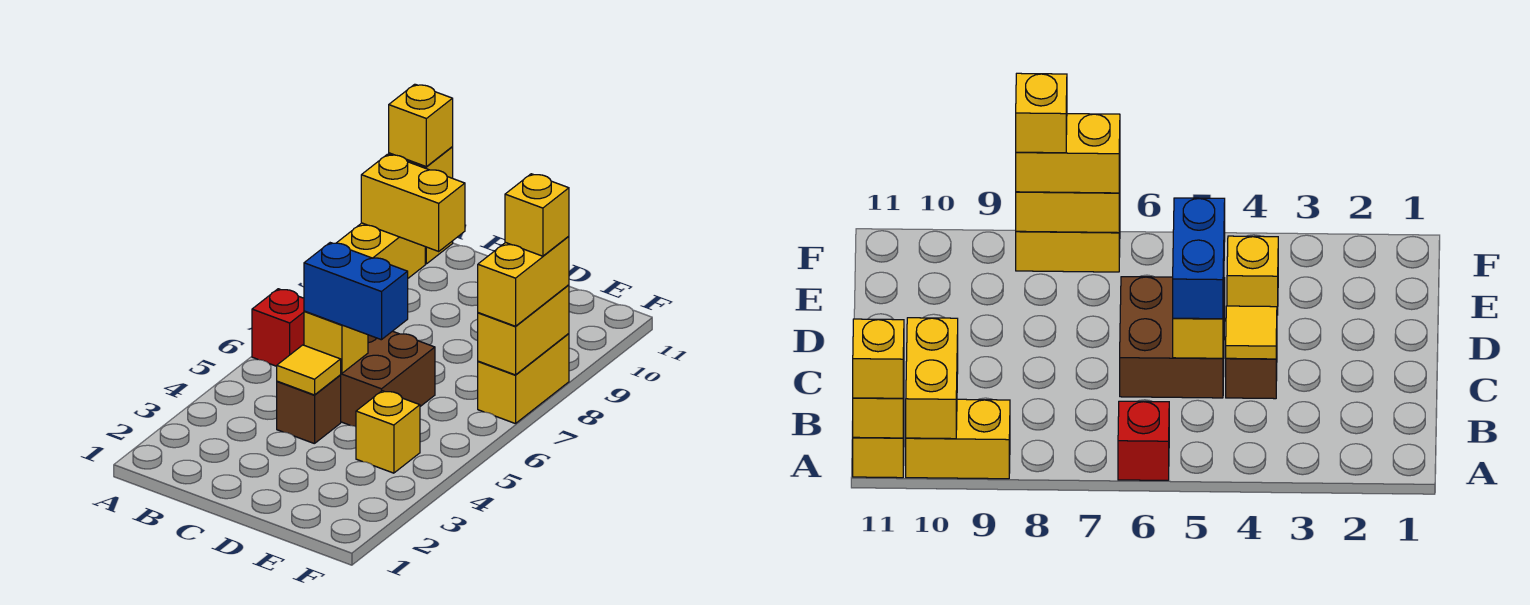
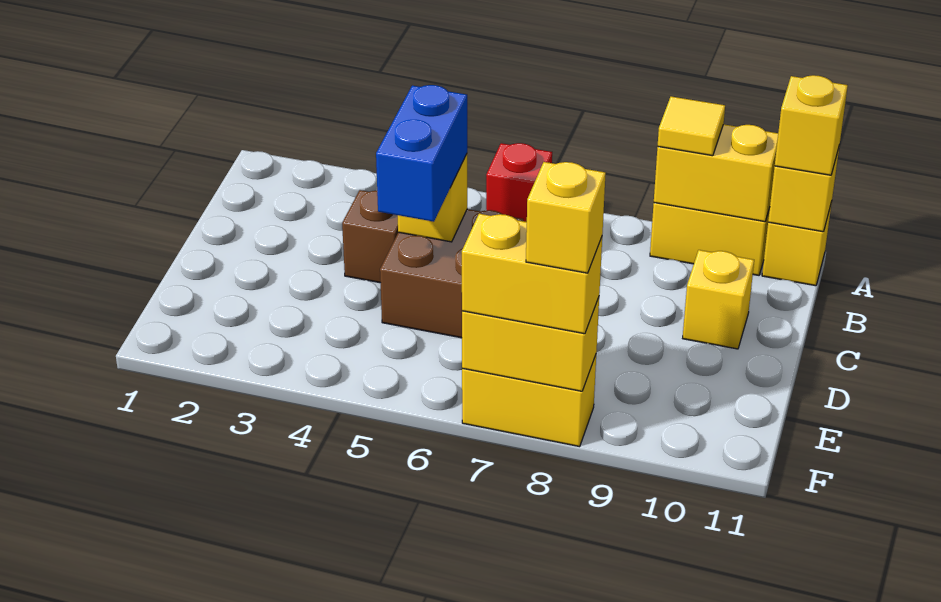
yellow 1x2 brick [361,154,465,251] -> yellow 1x2 brick turned to [654,124,778,222]
yellow 1x1 tile [277,345,341,395] -> yellow 1x1 tile moved to [658,96,725,156]
yellow 1x1 brick [356,391,420,473] -> yellow 1x1 brick moved to [683,250,754,349]

